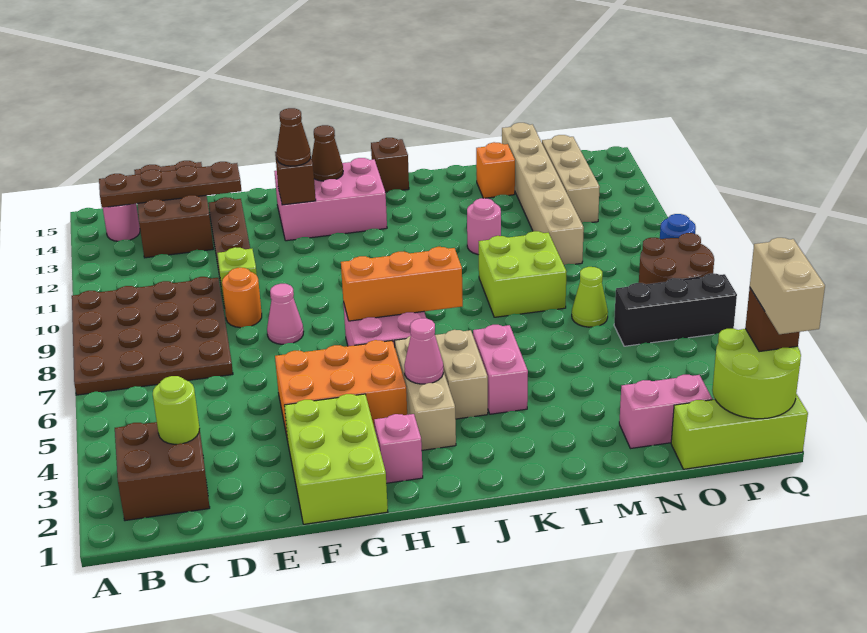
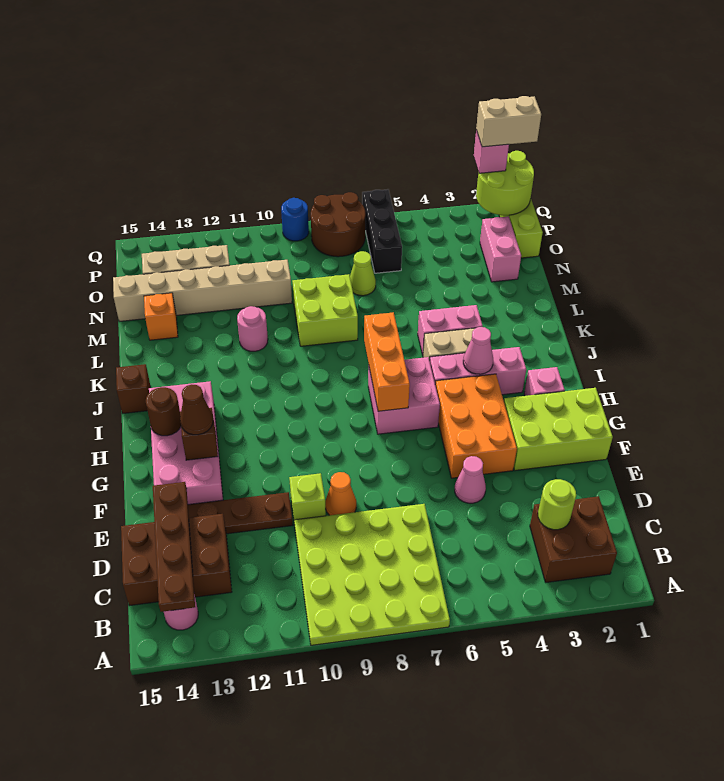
brown 4x4 plate [72,277,233,395] -> lime 4x4 plate [294,504,450,645]
orange 1x1 round brick [222,268,262,328] -> orange 1x1 cone [325,472,356,515]
pink 1x1 cone [267,284,304,344] -> pink 1x1 cone moved to [455,456,486,503]
pink 2x3 brick [274,158,387,241] -> pink 2x4 brick [149,381,223,504]
brown 1x1 cone [312,125,343,181] -> brown 1x1 round brick [146,387,181,436]
tan 1x3 brick [395,336,456,450] -> pink 1x3 brick [430,347,526,395]
brown 1x1 brick [745,288,800,352] -> pink 1x1 brick [474,130,509,173]

